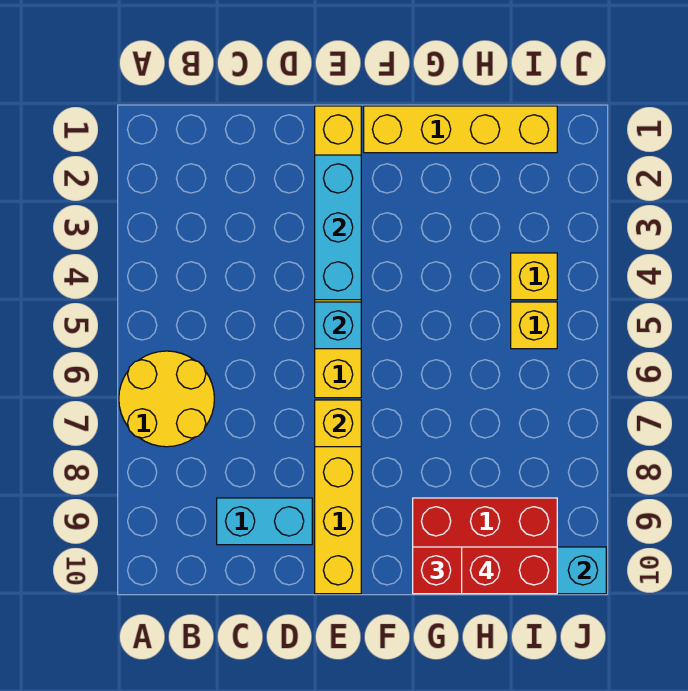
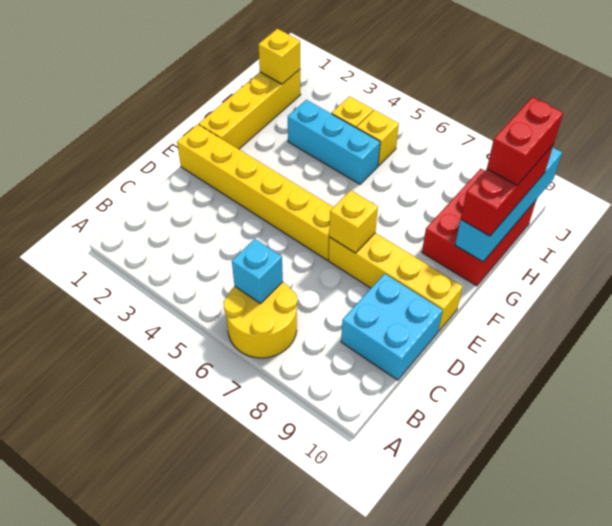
cyan 1x2 brick [217,498,312,545] -> cyan 2x2 brick [341,274,443,380]
cyan 1x3 brick [315,155,361,300] -> cyan 1x3 brick moved to [288,100,380,184]
cyan 1x1 brick [315,302,361,349] -> cyan 1x1 brick moved to [232,239,283,304]
none -> yellow 1x1 brick [258,29,300,84]

